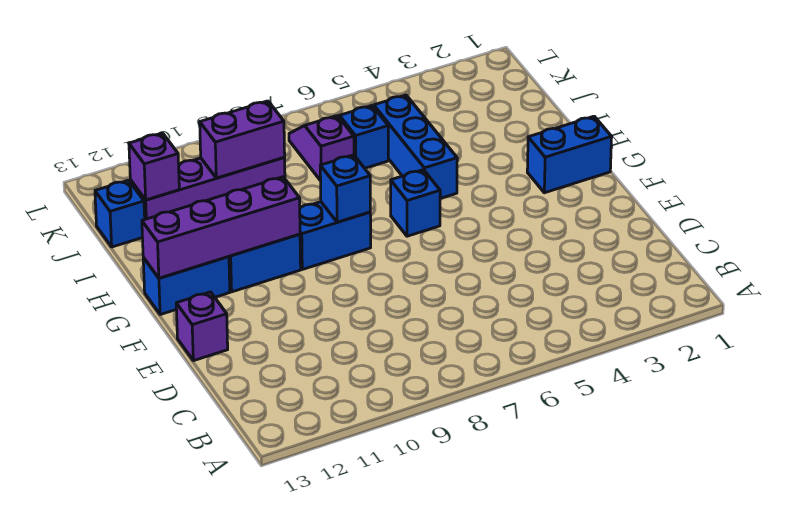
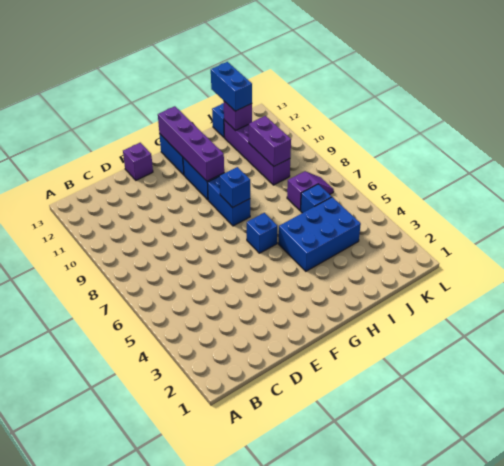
blue 1x2 brick [527,116,612,193] -> blue 1x2 brick moved to [211,62,252,111]
blue 1x3 brick [374,95,457,199] -> blue 2x3 brick [278,197,361,271]

